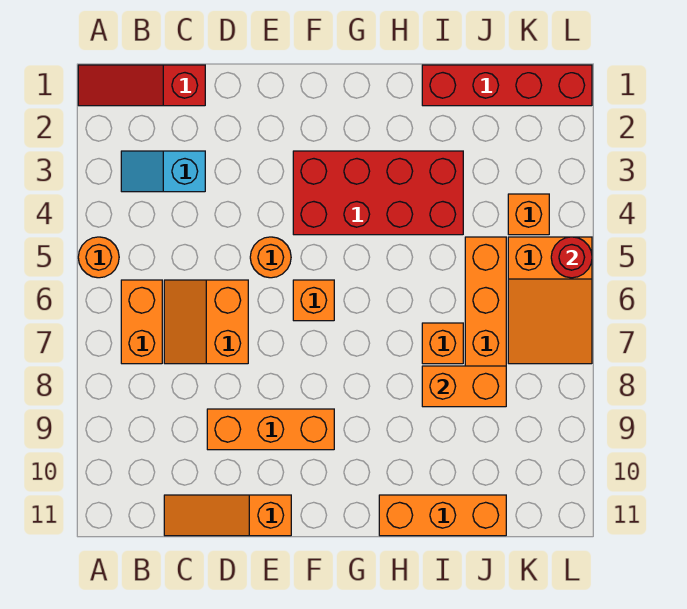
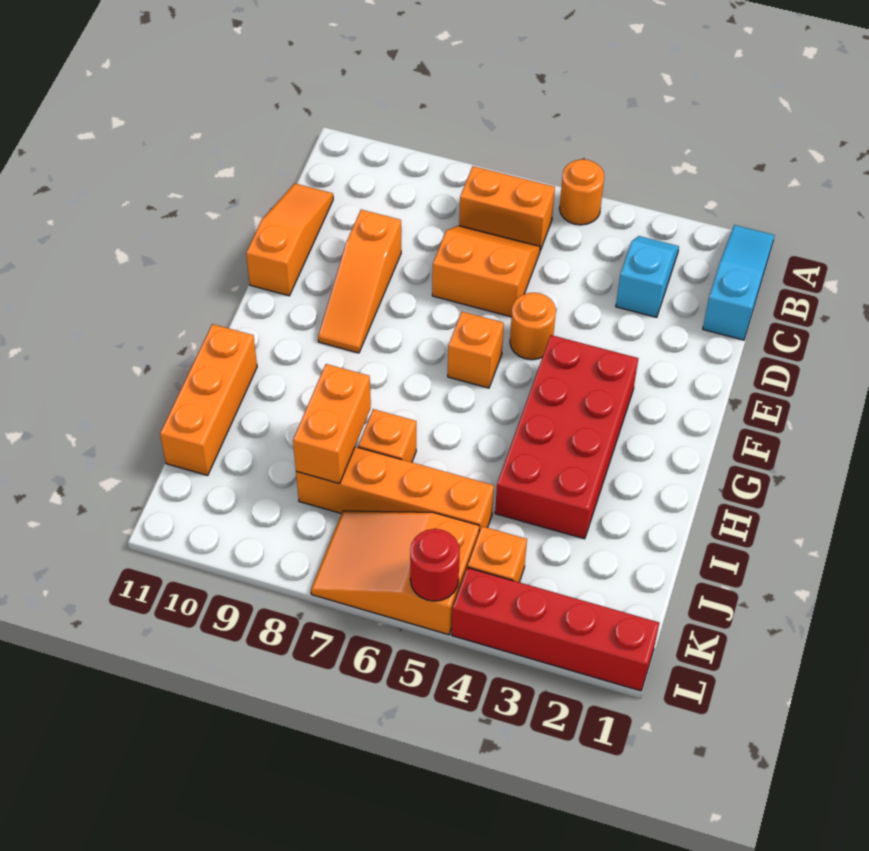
red 1x3 slope [78,65,205,106] -> cyan 1x3 slope [703,225,775,340]
orange 1x3 brick [207,409,334,450] -> orange 1x3 slope [318,210,401,353]
red 1x4 brick [422,65,592,106] -> red 1x4 brick turned to [452,567,659,691]

